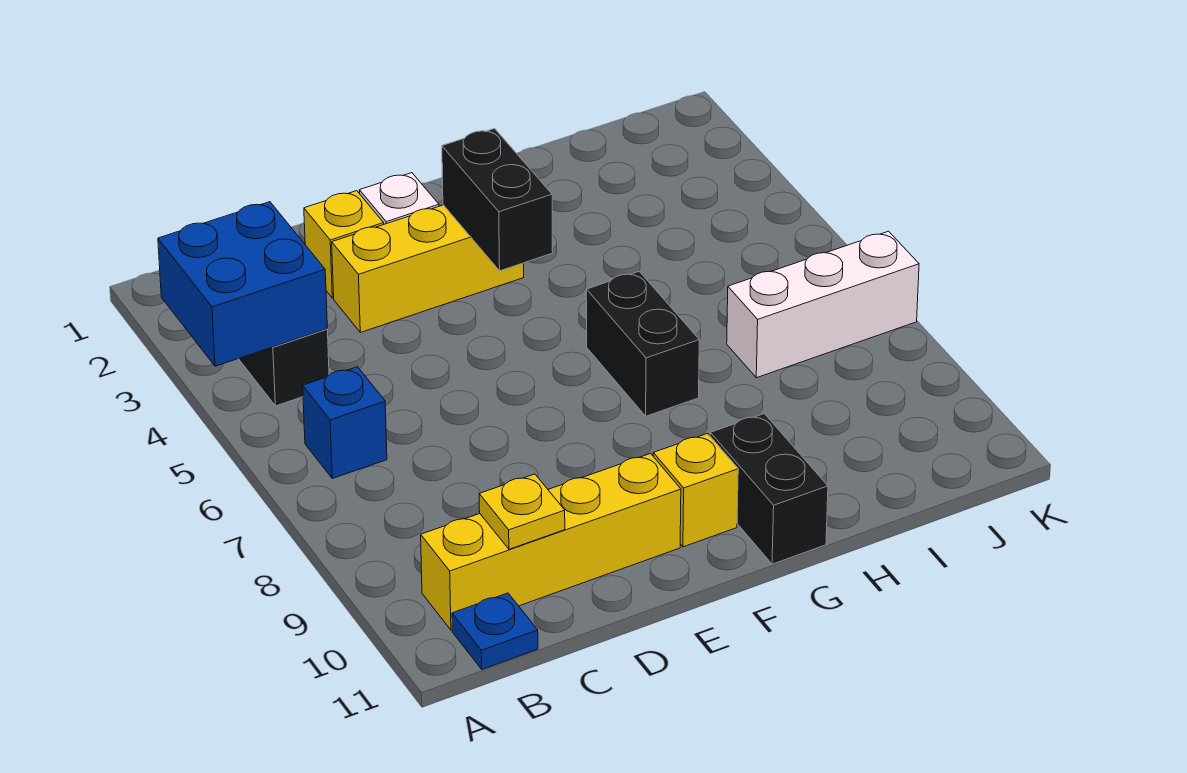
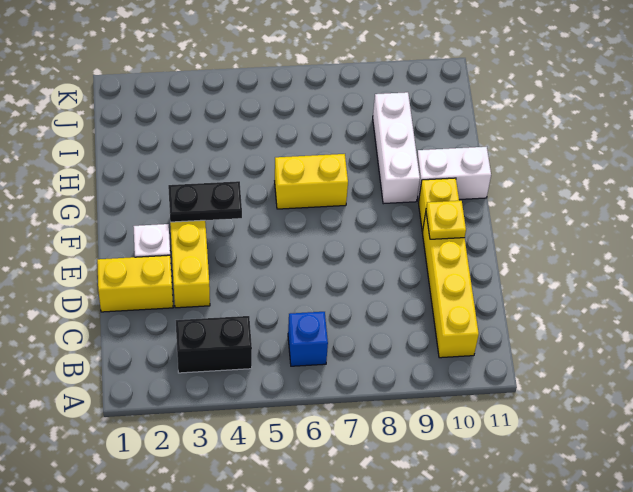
blue 2x2 brick [158,202,327,366] -> none
blue 1x1 plate [452,593,538,669] -> none
yellow 1x1 plate [479,474,565,549] -> yellow 1x1 plate moved to [426,201,466,239]
yellow 1x1 brick [304,191,384,298] -> yellow 1x2 brick [97,255,173,312]
black 1x2 brick [442,129,553,271] -> black 1x2 plate [168,181,242,222]
black 1x2 brick [586,271,699,416] -> yellow 1x2 brick [275,154,348,209]
black 1x2 brick [710,414,828,564] -> white 1x2 brick [417,147,491,201]
white 1x3 brick [727,231,919,378] -> white 1x3 brick moved to [373,92,420,204]

